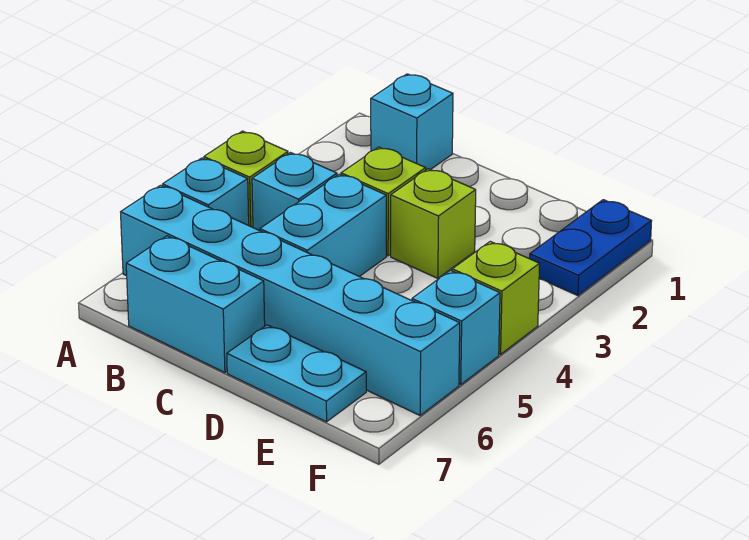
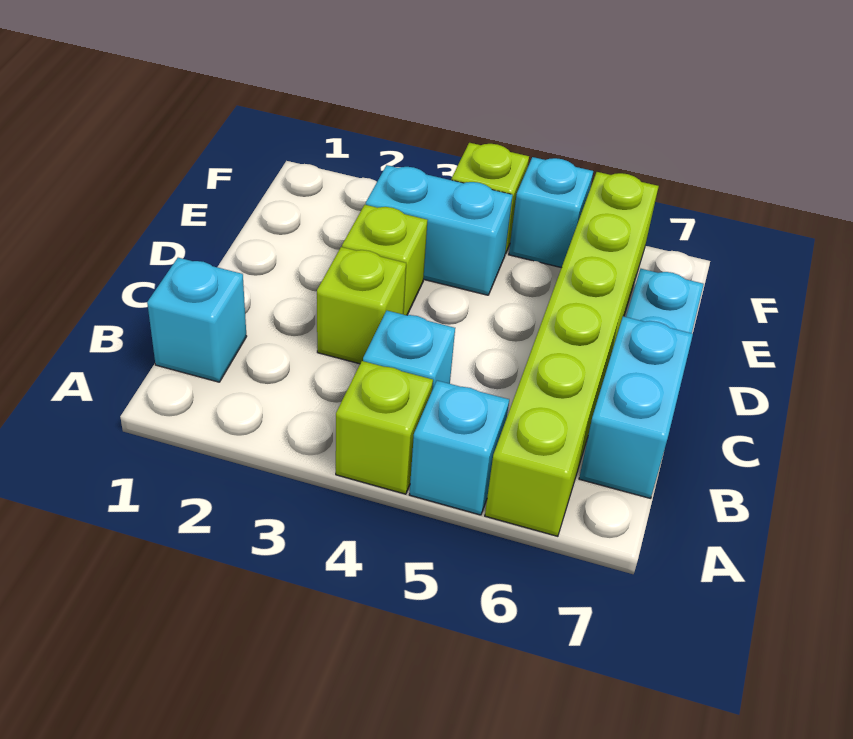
cyan 1x6 brick [121,185,460,415] -> lime 1x6 brick [485,172,659,536]
cyan 1x2 brick [260,174,386,276] -> cyan 1x2 brick moved to [366,165,513,295]
blue 1x2 plate [530,200,652,296] -> none

